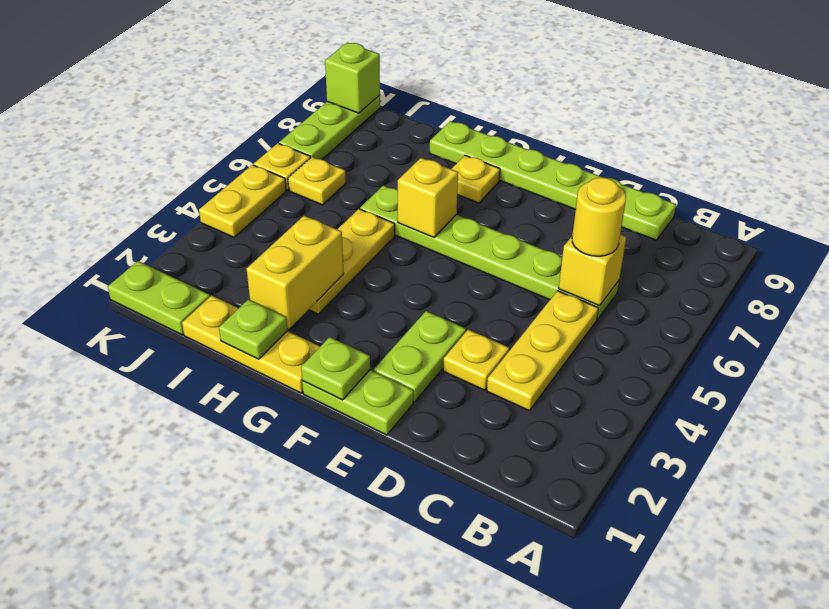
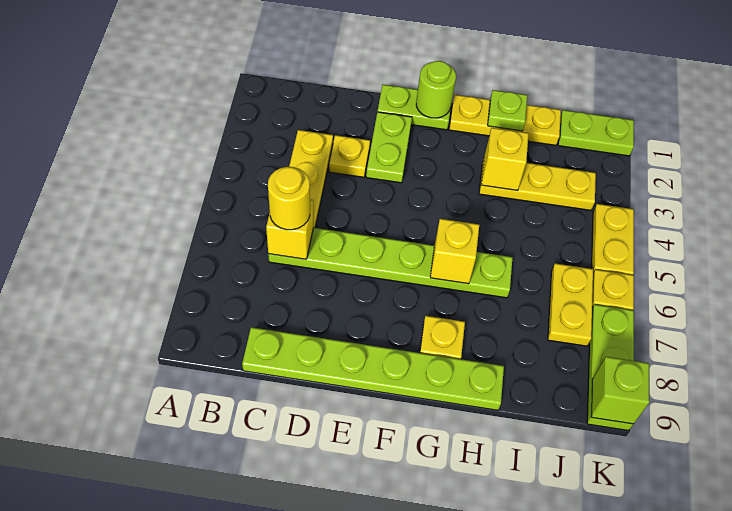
lime 1x1 plate [301,337,370,400] -> lime 1x1 round brick [416,61,456,118]
yellow 1x2 brick [247,216,344,329] -> yellow 1x1 brick [481,128,529,191]
yellow 1x3 plate [309,209,395,314] -> yellow 1x3 plate turned to [479,160,596,210]
yellow 1x1 plate [288,157,346,205] -> yellow 1x2 plate [548,264,593,346]

